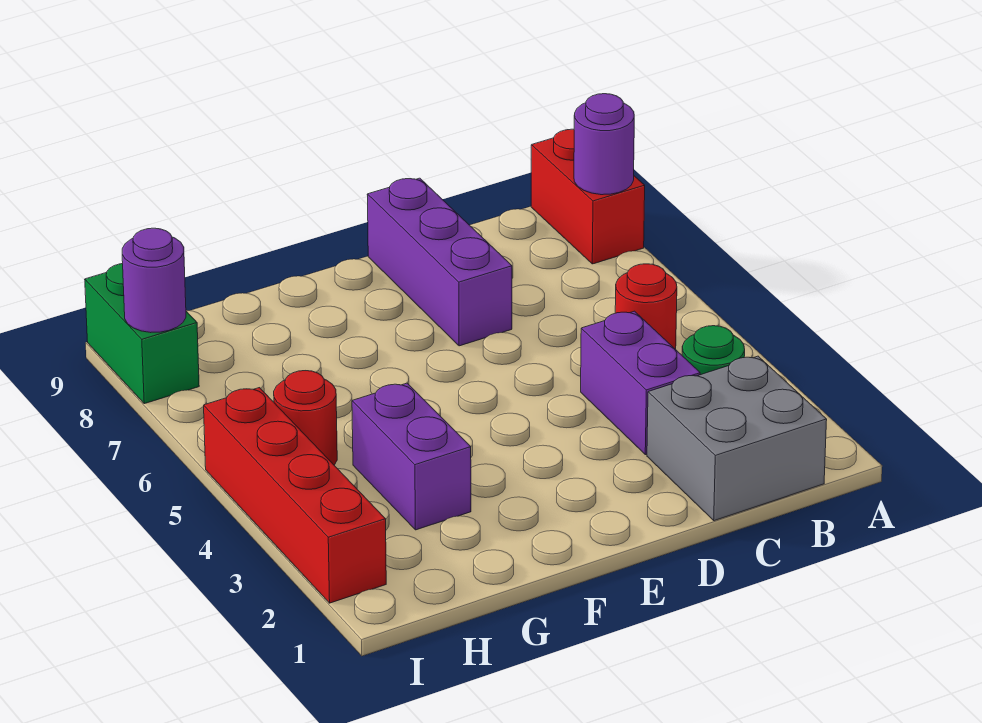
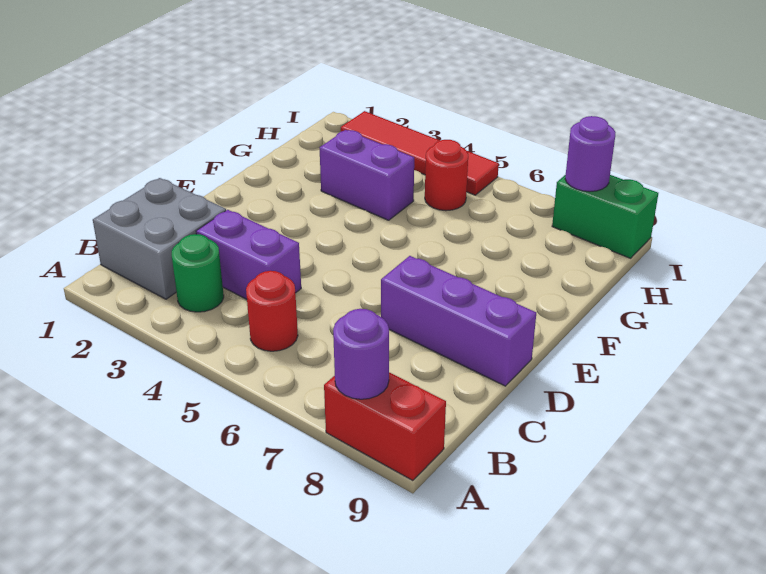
red 1x4 brick [204,388,386,603] -> red 1x4 tile [341,111,499,195]

